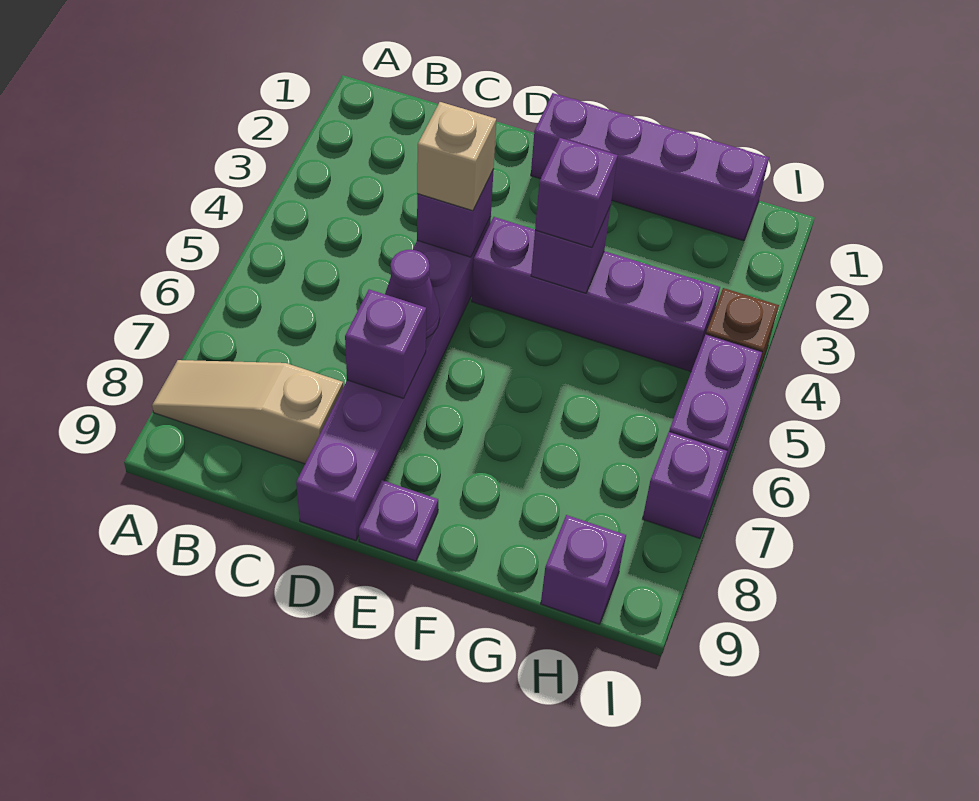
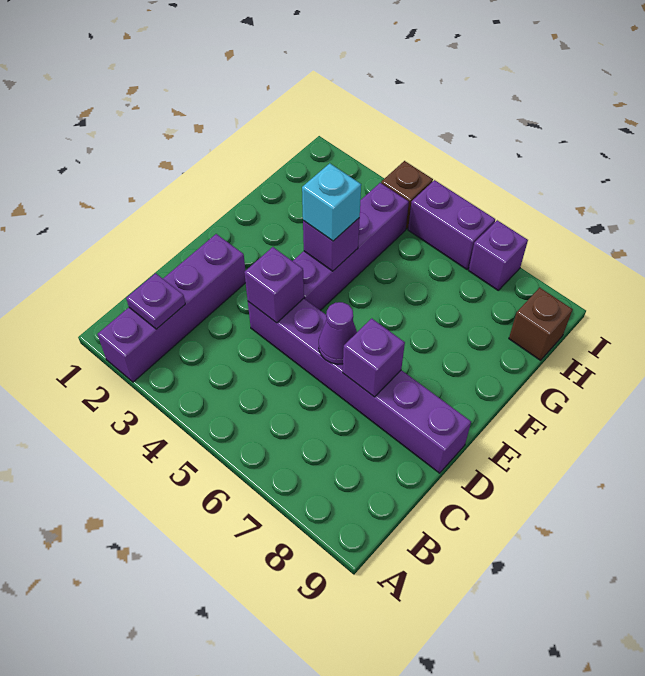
tan 1x3 slope [152,360,343,464] -> none
tan 1x1 brick [417,102,496,211] -> none
purple 1x4 brick [531,93,769,241] -> purple 1x4 brick moved to [97,234,246,382]
purple 1x1 plate [359,480,438,561] -> purple 1x1 plate moved to [126,273,185,329]
purple 1x1 brick [535,138,618,248] -> cyan 1x1 brick [302,163,361,241]
purple 1x1 brick [541,515,626,624] -> brown 1x1 brick [509,288,573,360]

